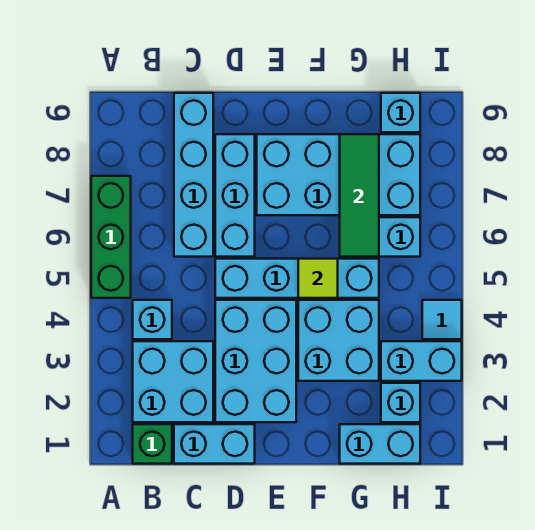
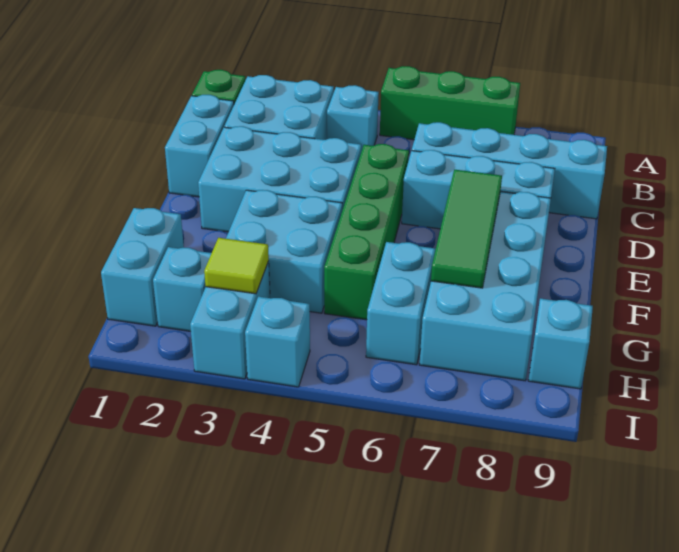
cyan 1x4 brick [215,259,379,298] -> green 1x4 brick [324,144,409,320]
lime 1x1 tile [298,259,338,298] -> lime 1x1 tile moved to [204,238,269,294]
green 1x3 tile [340,134,379,257] -> green 1x3 tile turned to [431,170,502,288]
cyan 1x1 tile [422,300,462,339] -> cyan 1x1 brick [245,297,310,387]

